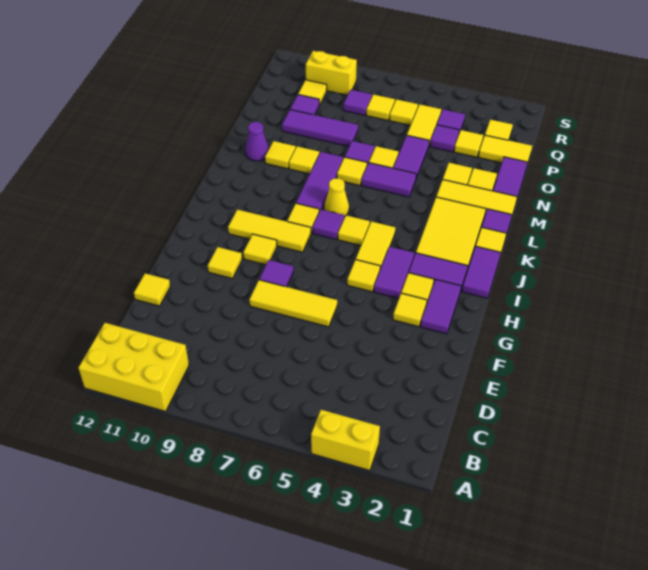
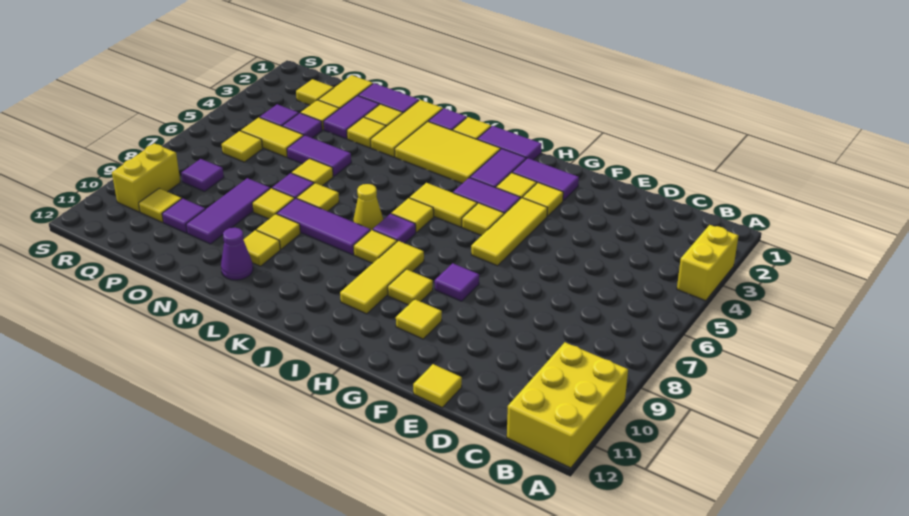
yellow 1x3 tile [249,280,337,327] -> yellow 1x3 tile moved to [471,198,547,266]
purple 1x2 tile [361,163,416,197] -> purple 1x2 tile moved to [323,96,379,139]
yellow 1x1 tile [366,94,395,120] -> yellow 1x1 tile moved to [252,188,295,219]

